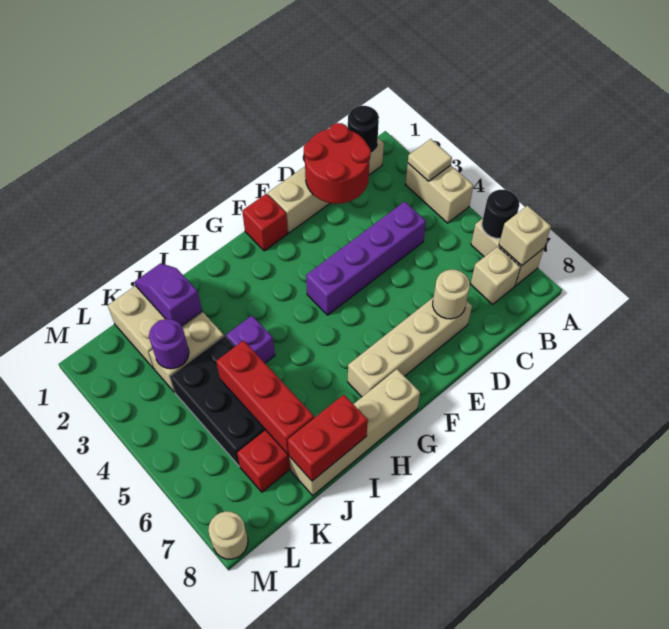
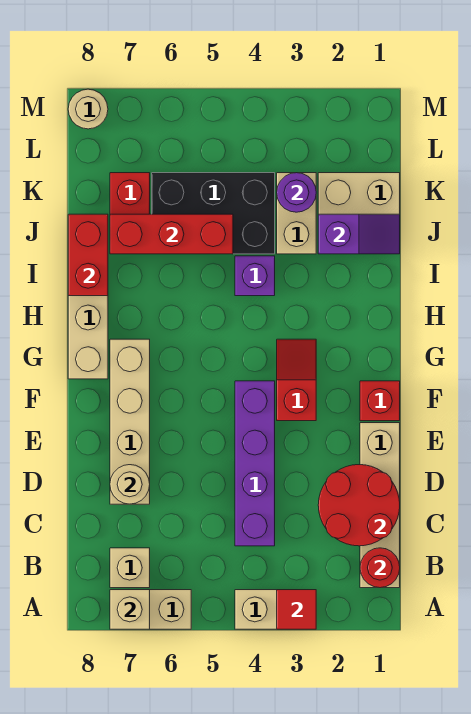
tan 1x1 tile [408,139,452,181] -> red 1x1 tile [277,590,316,629]
black 1x1 round brick [482,190,519,238] -> none
black 1x1 round brick [348,106,379,152] -> red 1x1 round brick [360,548,400,588]
none -> red 1x2 slope [277,339,316,421]

